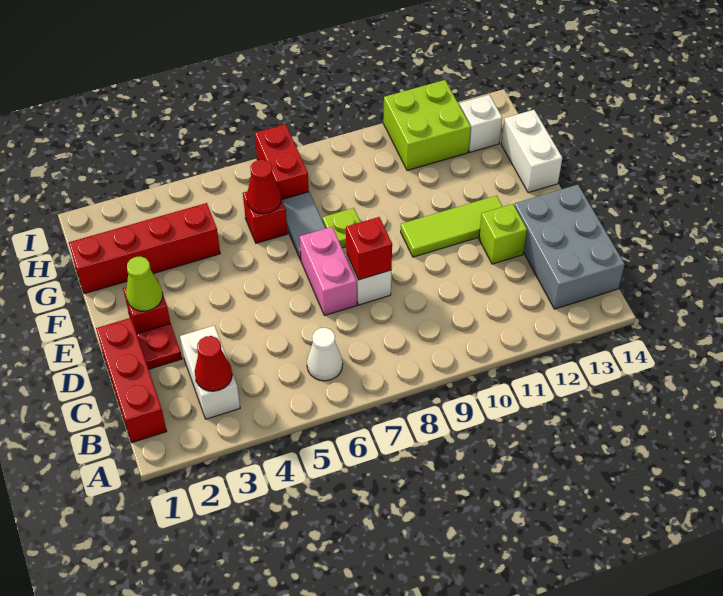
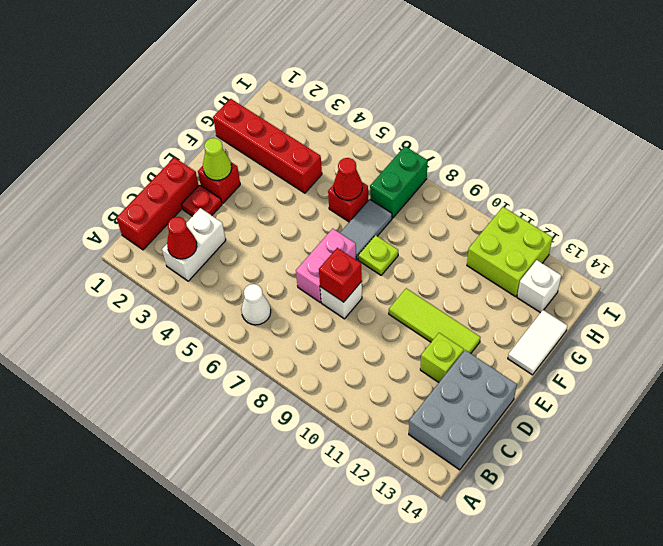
white 1x2 brick [501,110,562,193] -> white 1x2 tile [508,310,567,375]
red 1x2 brick [255,124,309,199] -> green 1x2 brick [370,146,428,218]

